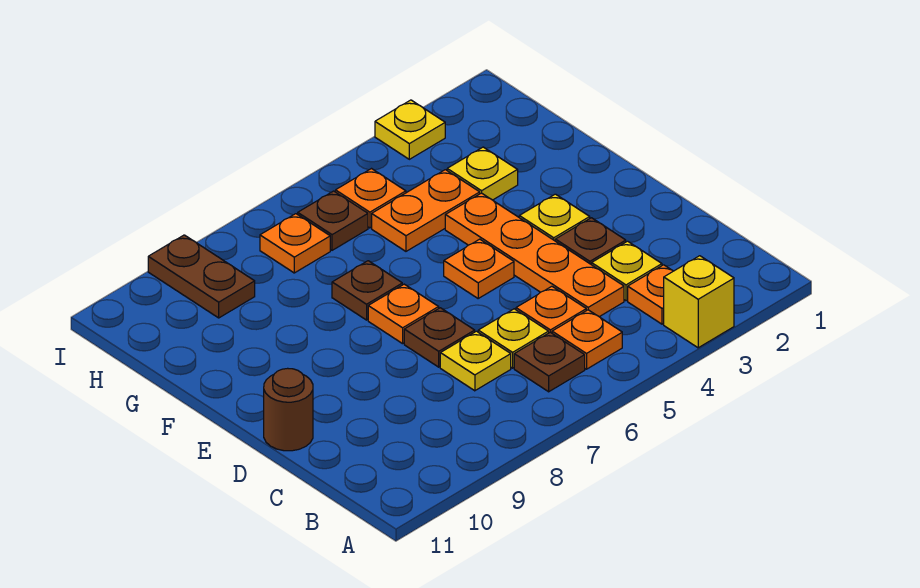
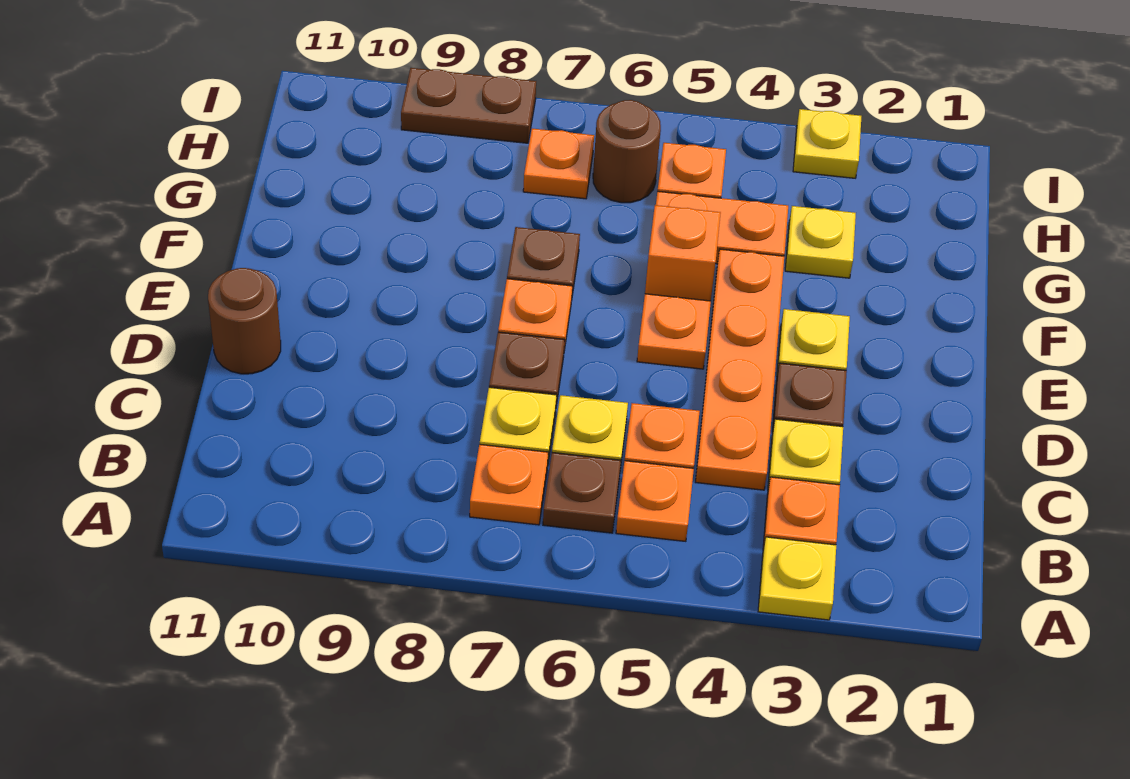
yellow 1x1 brick [664,256,734,348] -> yellow 1x1 plate [758,537,836,620]
none -> orange 1x1 plate [470,444,548,525]
none -> orange 1x1 brick [645,205,721,301]
brown 1x1 plate [298,191,368,250] -> brown 1x1 round brick [593,100,661,203]
brown 1x2 plate [148,235,255,318] -> brown 1x2 plate turned to [401,68,536,143]

